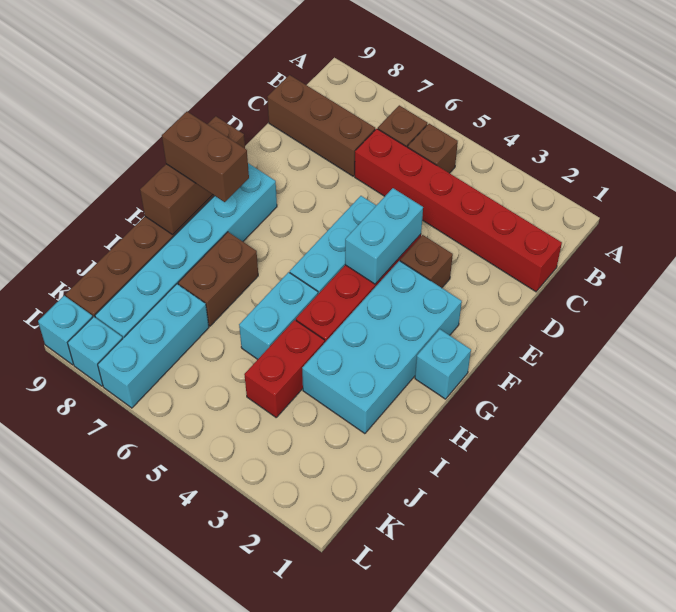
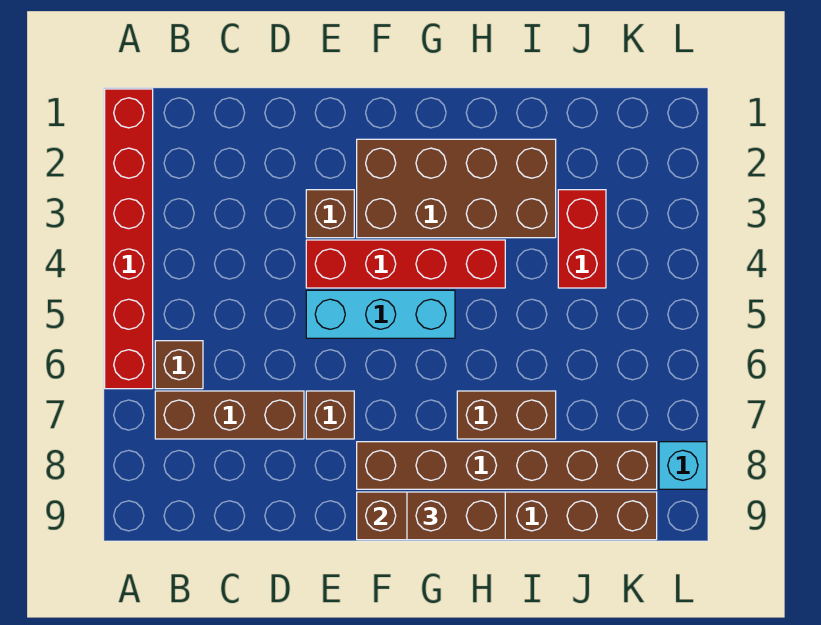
brown 1x1 brick [408,124,458,173] -> brown 1x1 brick moved to [306,391,354,439]
red 1x6 brick [355,129,562,292] -> red 1x6 brick moved to [105,89,153,389]
brown 1x3 brick [267,75,375,176] -> brown 1x3 brick turned to [155,391,304,439]
cyan 1x2 brick [345,188,423,284] -> none
cyan 2x4 brick [302,261,462,434] -> brown 2x4 brick [357,139,556,238]
cyan 1x6 brick [95,163,277,338] -> brown 1x6 brick [357,442,657,489]
cyan 1x1 brick [415,329,471,399] -> none
brown 1x2 brick [162,112,249,202] -> brown 1x2 brick turned to [407,492,505,540]
cyan 1x2 brick [239,272,318,359] -> none
red 1x2 brick [244,320,325,417] -> red 1x2 brick turned to [558,190,606,288]
cyan 1x3 brick [98,284,209,408] -> none
cyan 1x1 brick [38,296,93,365] -> none

